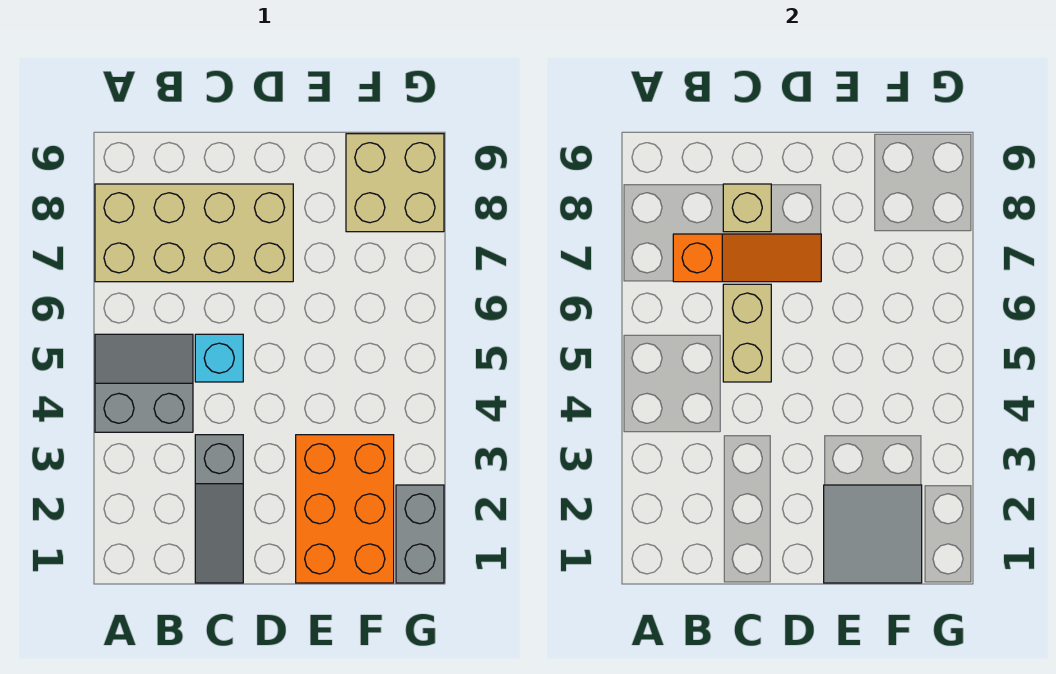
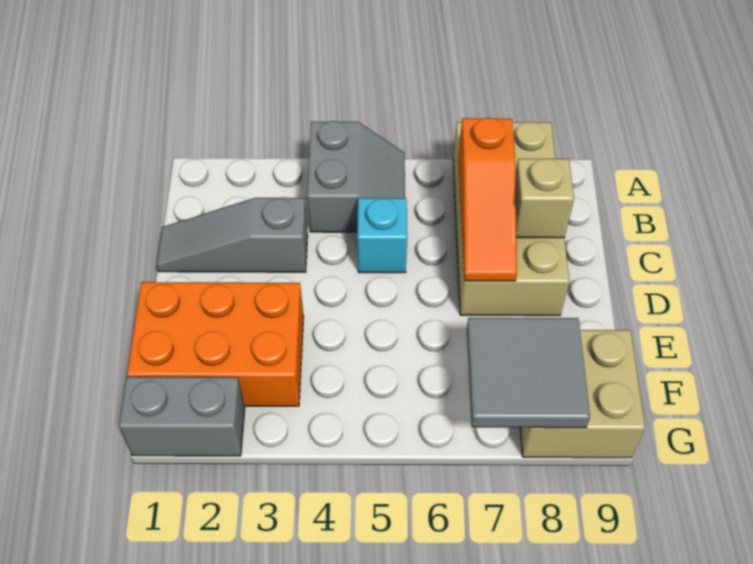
tan 1x2 brick [723,284,771,382] -> none
grey 2x2 tile [824,485,922,583] -> grey 2x2 tile moved to [467,318,590,428]

